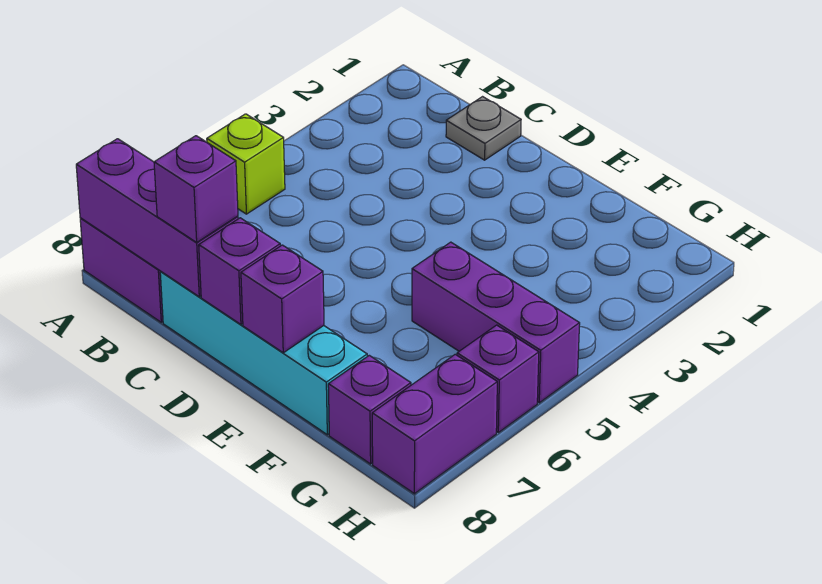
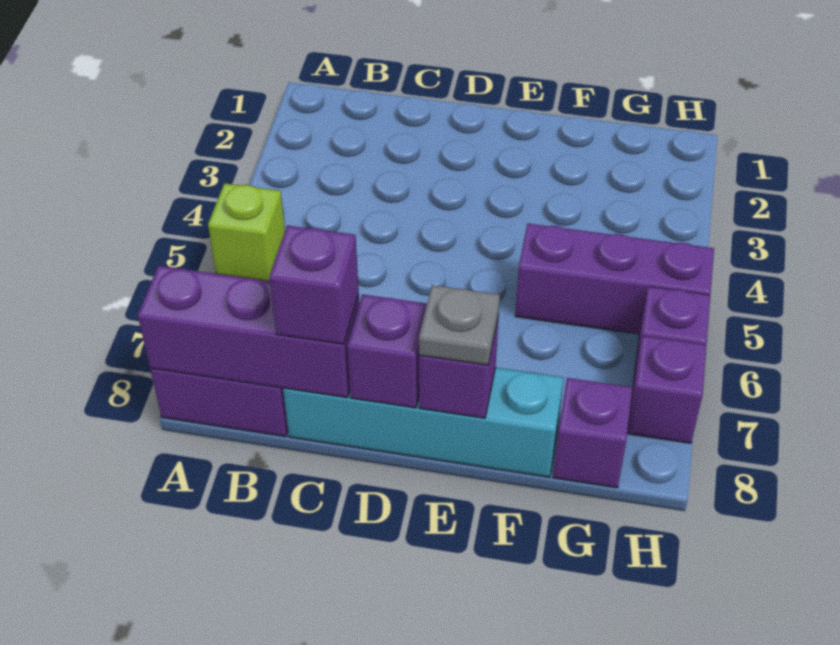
grey 1x1 plate [446,97,521,160] -> grey 1x1 plate moved to [419,285,500,365]
purple 1x2 brick [372,354,497,494] -> purple 1x1 brick [628,336,707,443]

